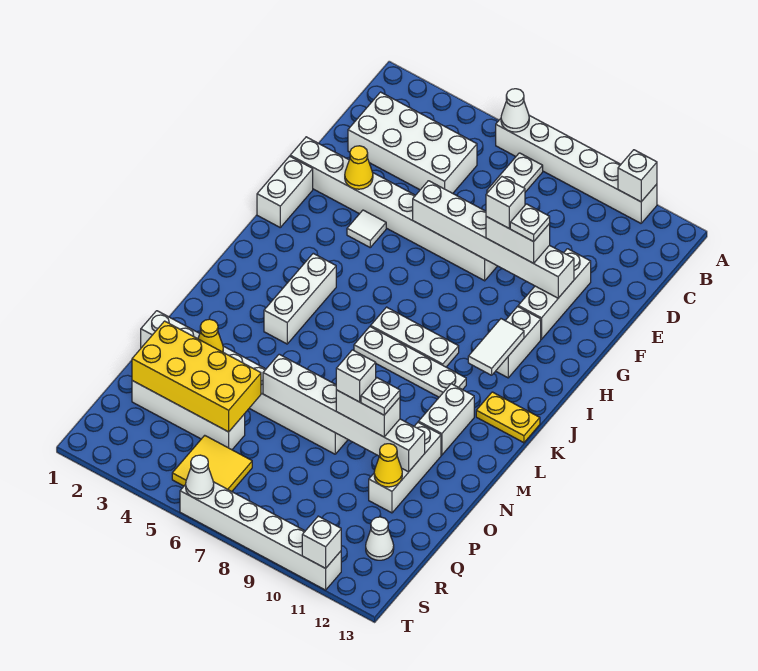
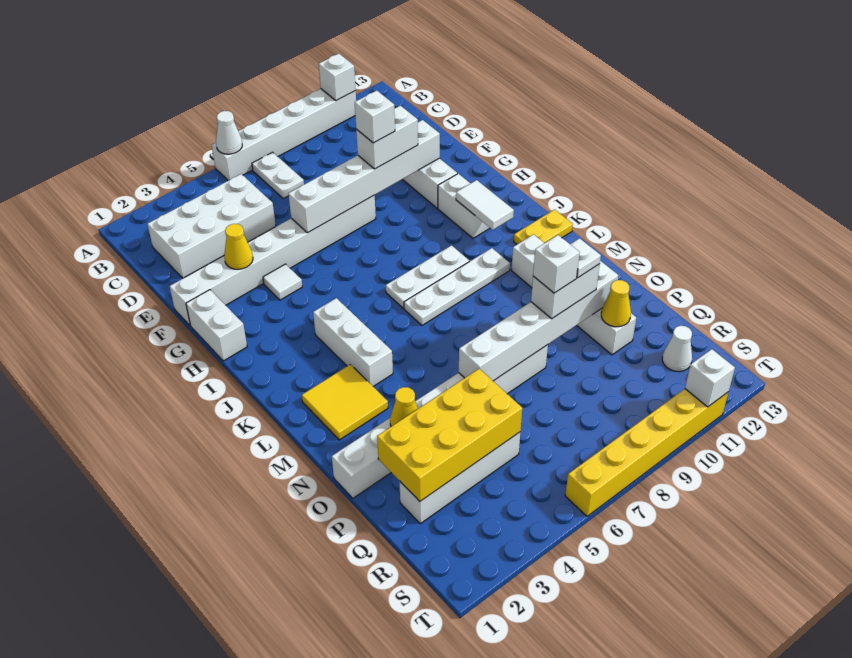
white 1x1 plate [510,204,550,242] -> none
yellow 2x2 tile [172,435,252,491] -> yellow 2x2 tile moved to [302,365,388,440]
white 1x6 brick [180,482,341,590] -> yellow 1x6 brick [565,389,728,516]
white 1x1 cone [186,455,214,499] -> none

